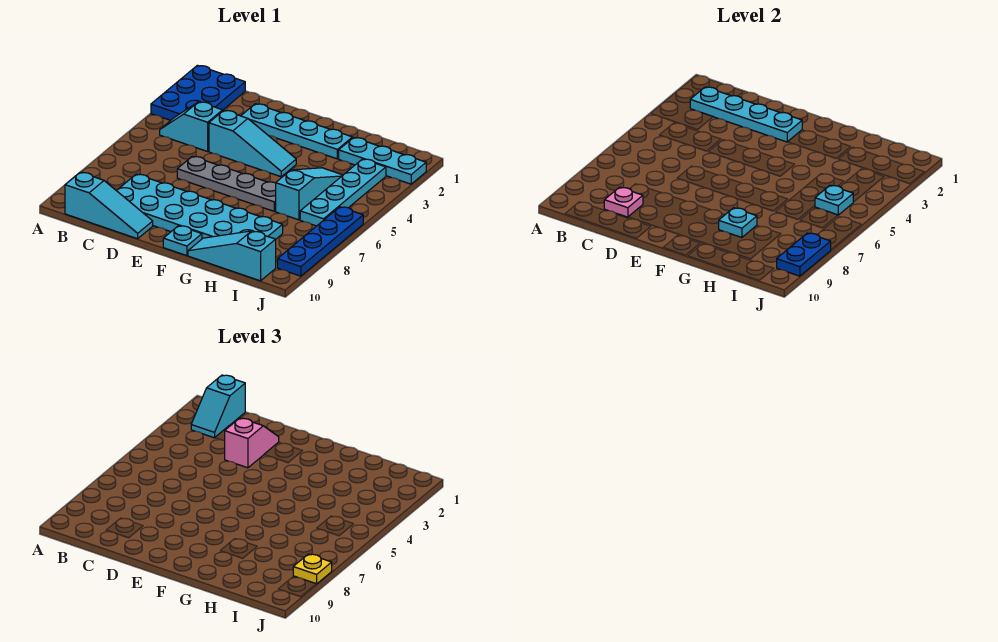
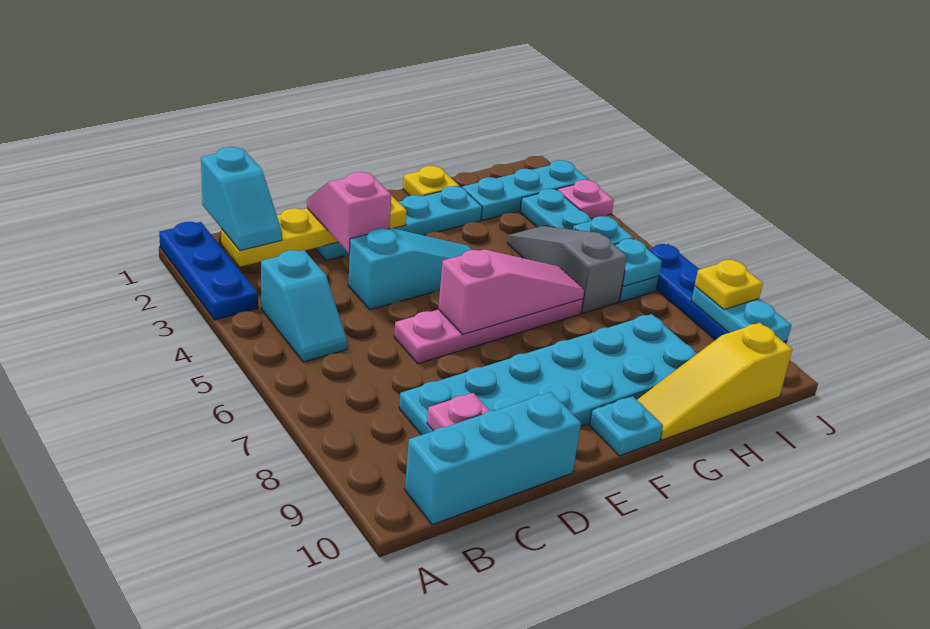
blue 2x3 plate [151,65,245,120] -> blue 1x3 plate [159,222,258,320]
cyan 1x4 plate [690,87,802,142] -> yellow 1x4 plate [221,195,407,267]
cyan 1x2 slope [160,102,223,151] -> cyan 1x2 slope turned to [261,250,347,362]
cyan 1x3 slope [65,172,153,239] -> cyan 1x3 brick [405,392,581,525]
grey 1x4 plate [177,156,276,211] -> pink 1x4 plate [394,299,583,363]
none -> pink 1x3 slope [438,250,585,334]
none -> yellow 1x1 plate [403,166,460,196]
cyan 1x1 plate [719,208,757,237] -> cyan 1x1 plate moved to [615,239,662,286]
cyan 1x3 slope [188,231,276,281] -> yellow 1x3 slope [637,323,792,440]
cyan 1x3 slope [276,168,343,220] -> grey 1x3 slope [507,226,627,313]
none -> pink 1x1 plate [557,180,614,219]
blue 1x2 plate [777,233,831,276] -> cyan 1x2 plate [691,286,791,342]

